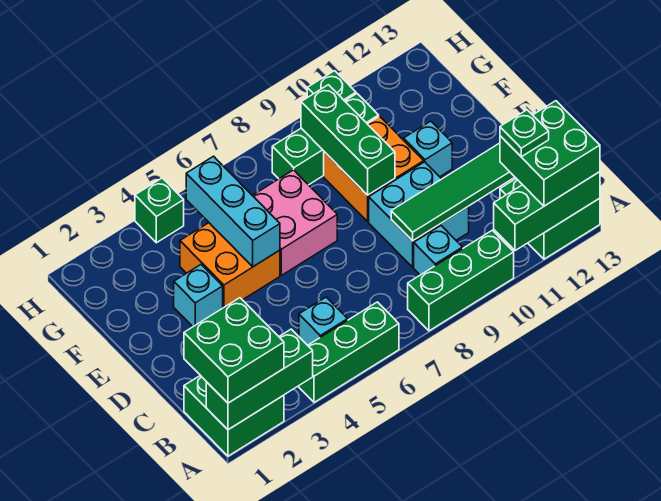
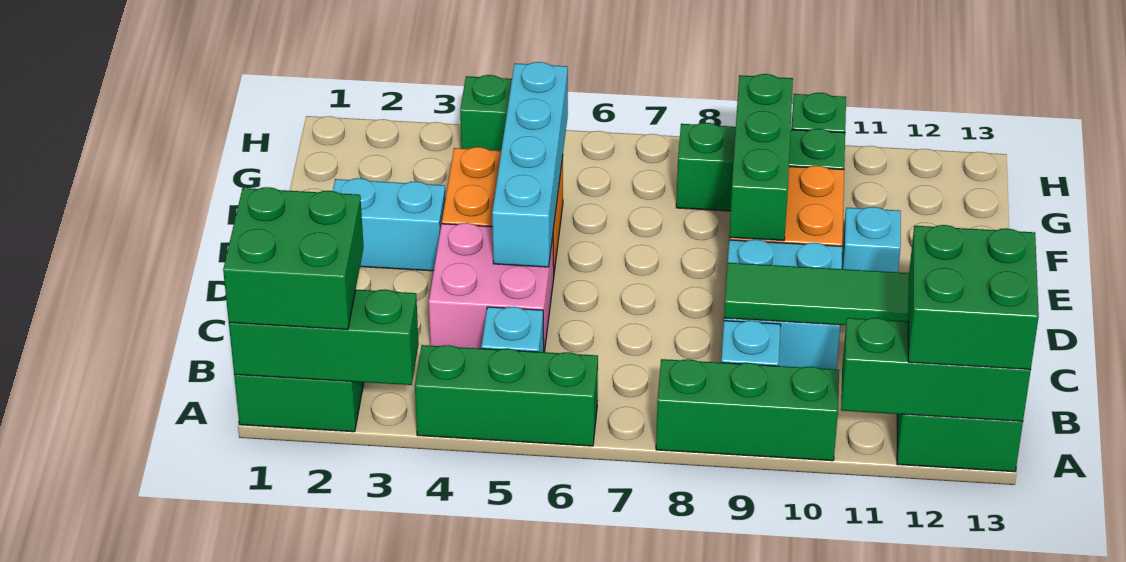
green 1x1 plate [500,110,549,157] -> none
cyan 1x1 brick [174,265,223,327] -> cyan 1x2 brick [333,178,446,271]
cyan 1x3 brick [186,156,280,267] -> cyan 1x4 brick [492,62,568,267]
pink 2x2 brick [252,170,337,275] -> pink 2x2 brick moved to [429,223,554,352]

